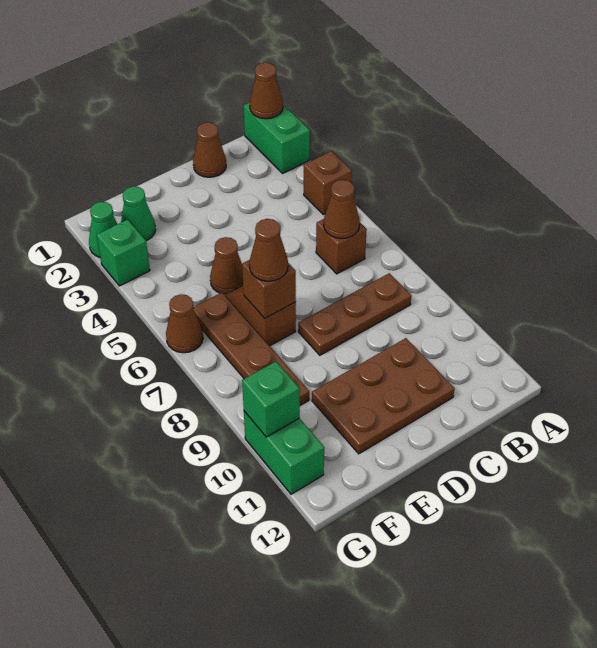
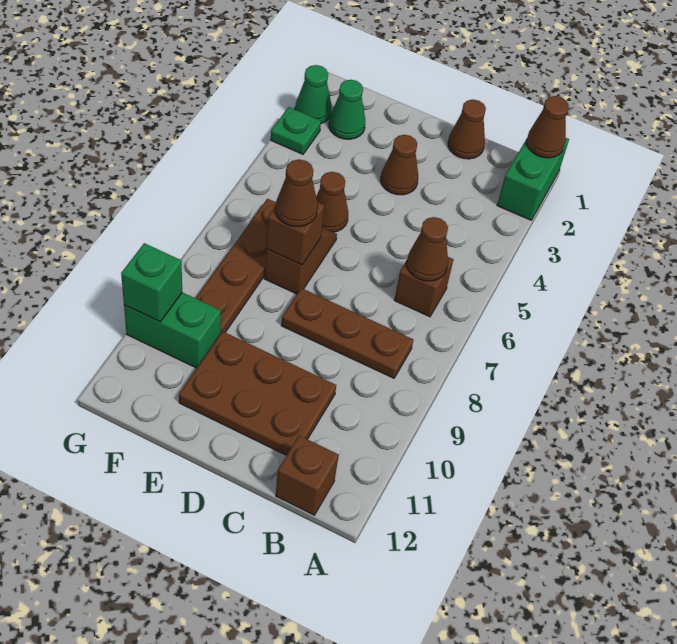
brown 1x1 brick [304,151,352,215] -> brown 1x1 brick moved to [276,436,339,515]
green 1x1 brick [97,220,150,286] -> green 1x1 plate [271,107,321,154]
brown 1x1 cone [166,294,203,353] -> brown 1x1 cone moved to [381,135,418,195]
green 1x2 brick [244,411,324,494] -> green 1x2 brick turned to [124,292,221,368]

